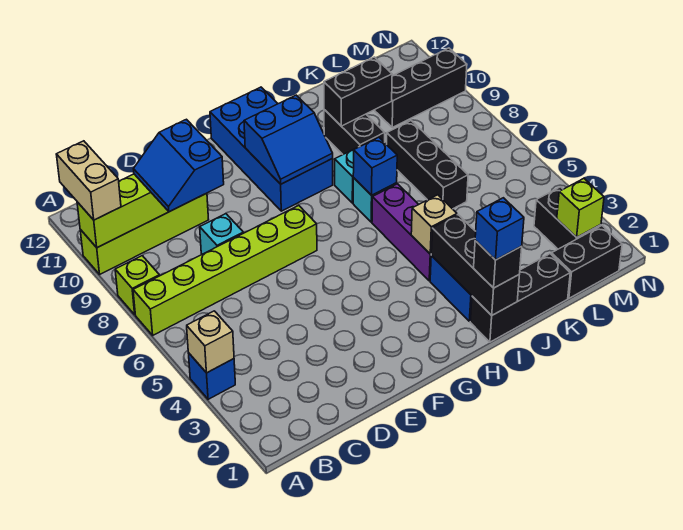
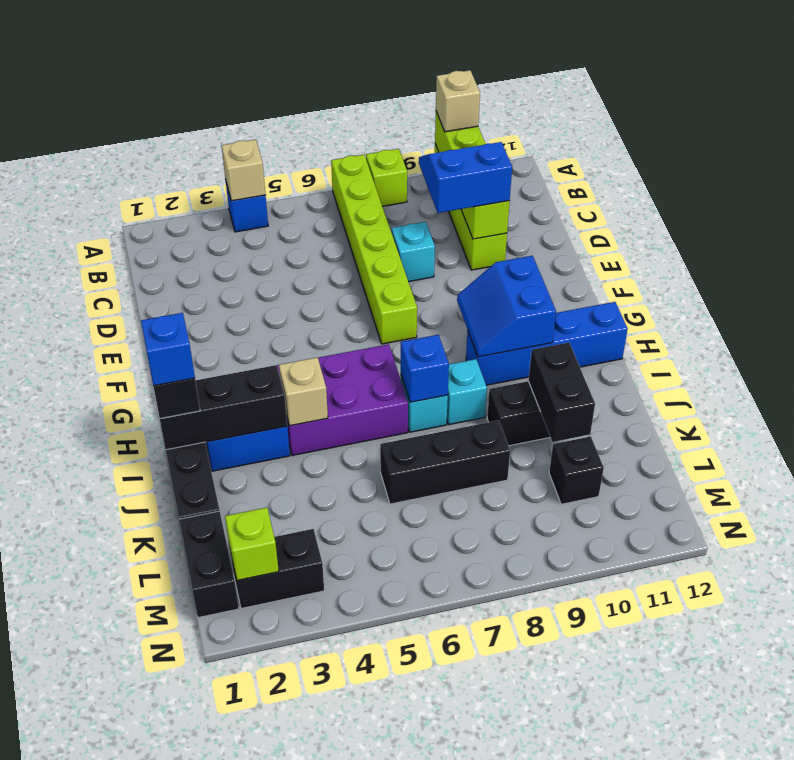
tan 1x2 brick [56,141,121,220] -> tan 1x1 brick [436,70,480,132]
blue 2x4 brick [210,87,333,211] -> blue 1x4 brick [466,302,628,385]
purple 1x3 brick [372,184,431,281] -> purple 2x3 brick [277,344,408,455]
black 1x3 brick [375,48,467,128] -> black 1x1 brick [549,436,604,504]

